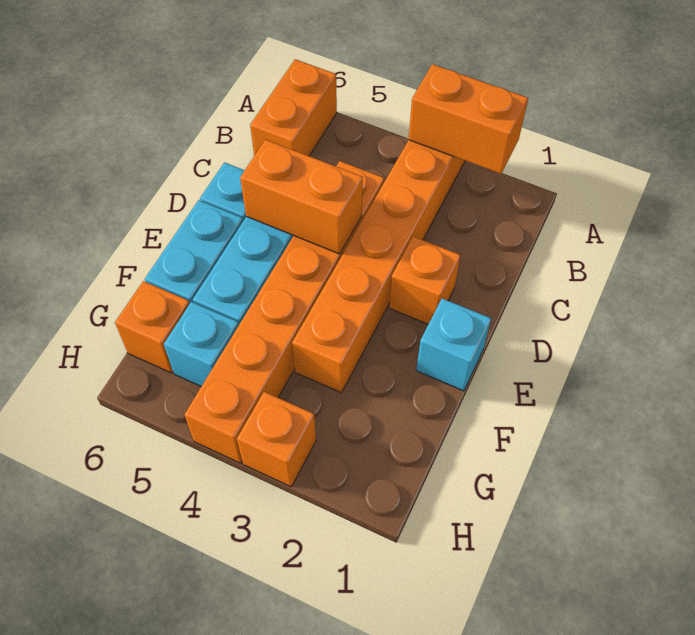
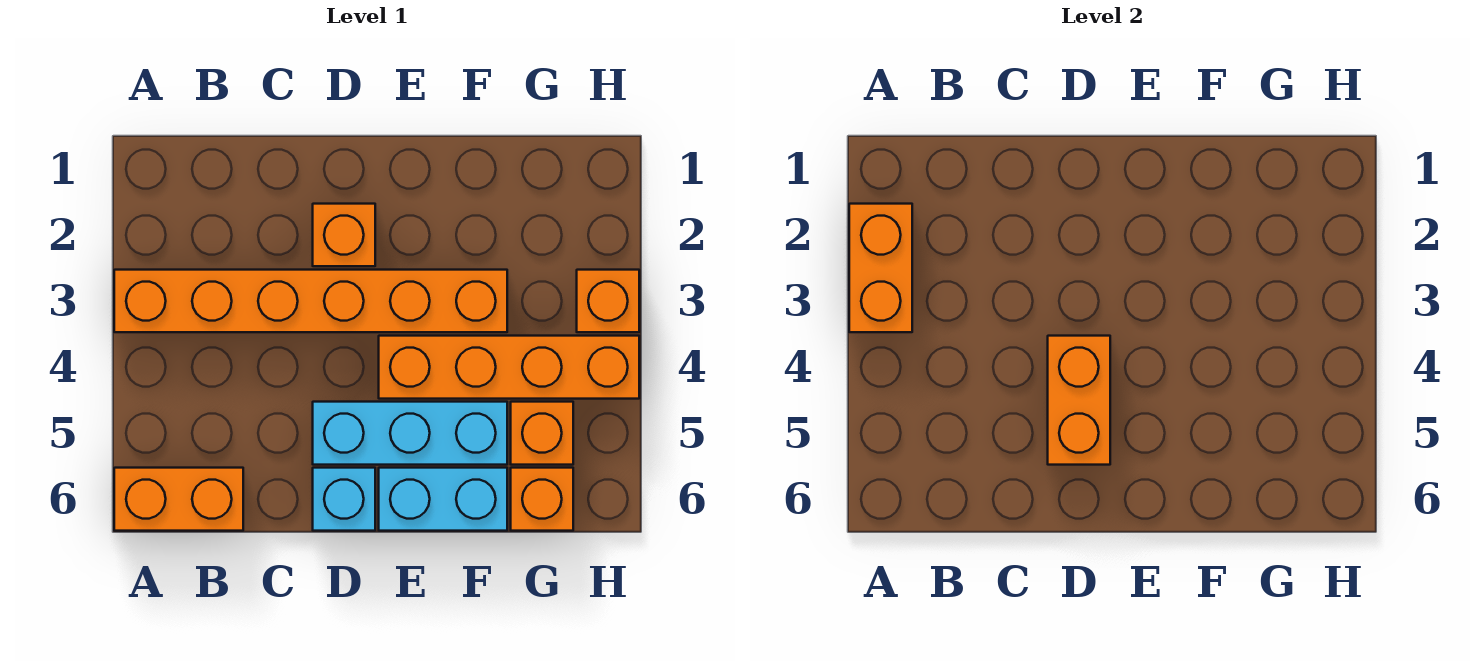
orange 1x6 brick [185,161,384,463] -> orange 1x4 brick [379,336,639,399]
cyan 1x1 brick [416,298,491,391] -> none
cyan 1x1 brick [164,302,239,386] -> orange 1x1 brick [511,402,573,465]

